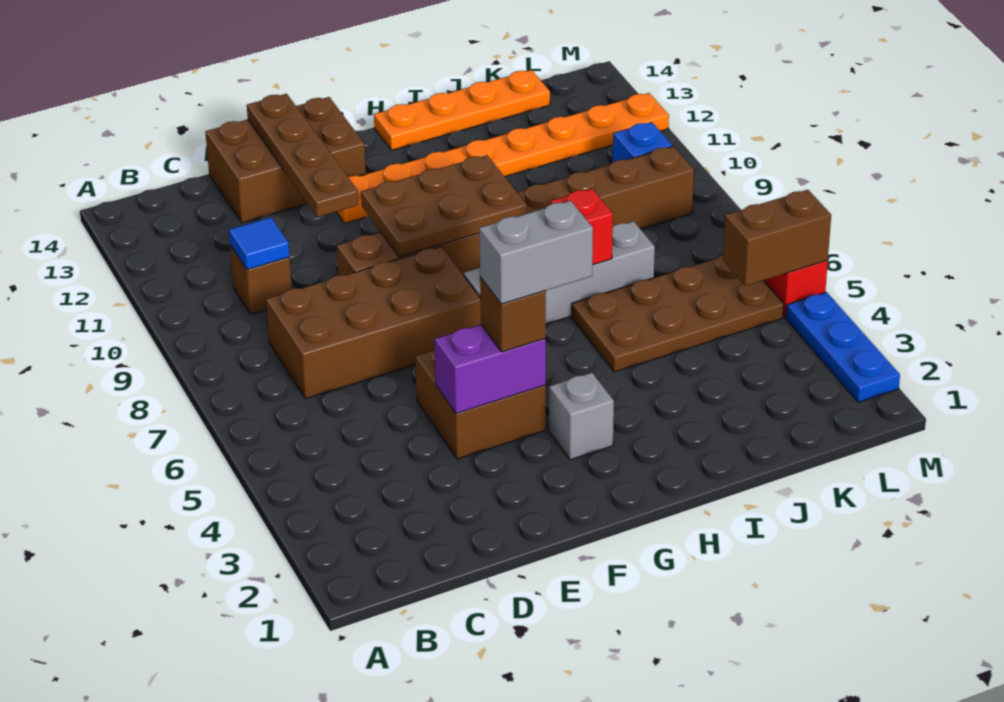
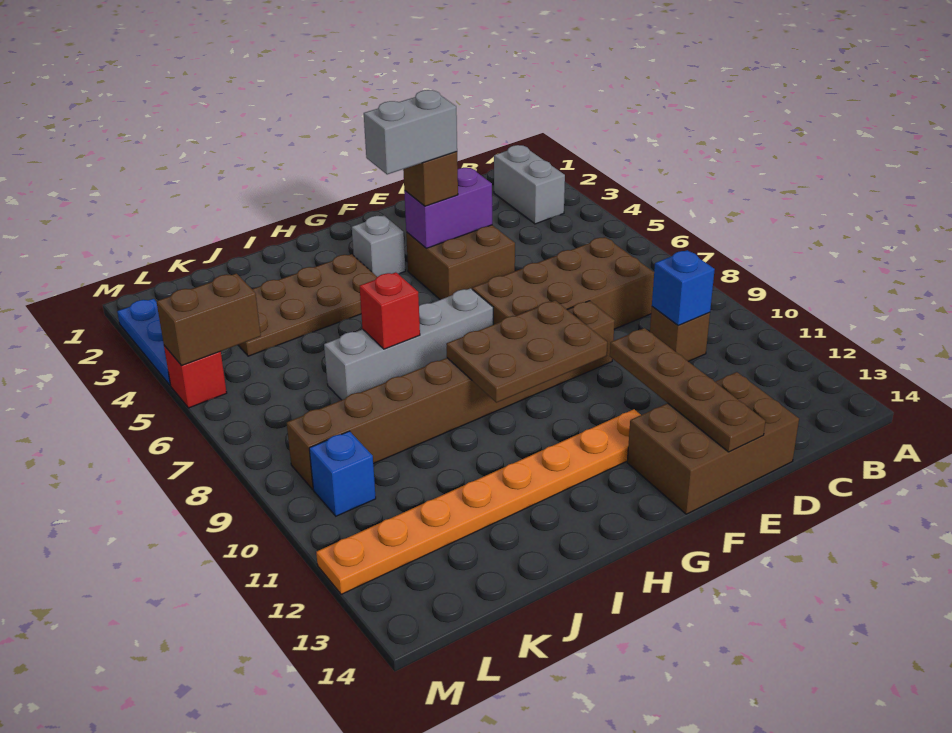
none -> grey 1x2 brick [494,145,565,224]
blue 1x1 tile [229,217,289,269] -> blue 1x1 brick [652,250,715,326]
orange 1x4 plate [374,70,550,150] -> none
brown 2x4 plate [572,255,784,372] -> brown 2x4 plate moved to [238,254,377,356]

